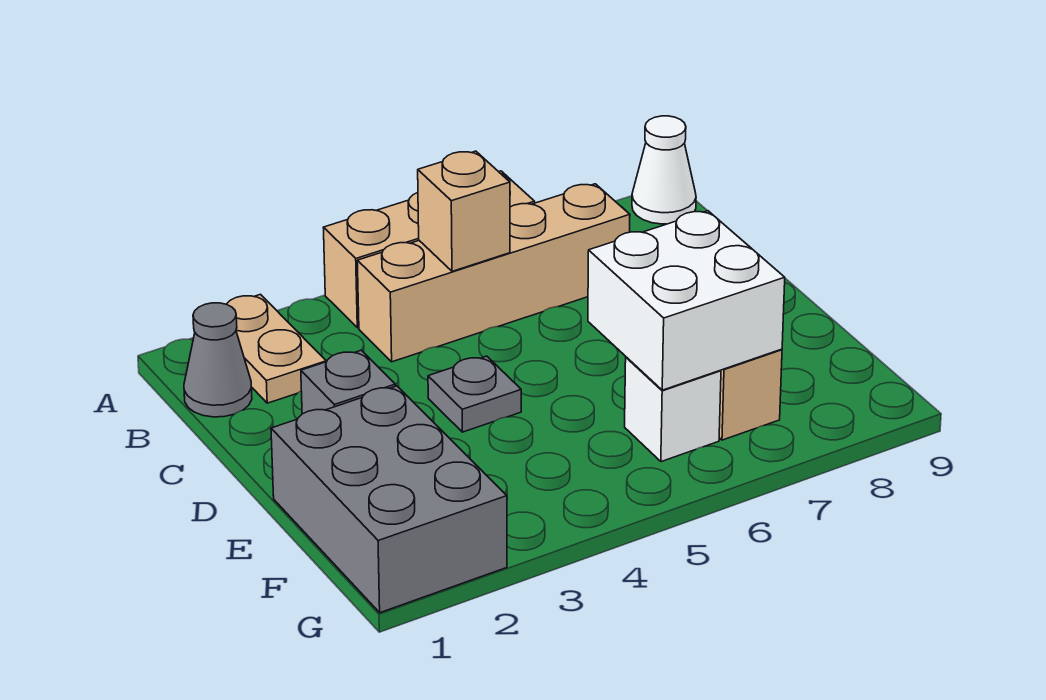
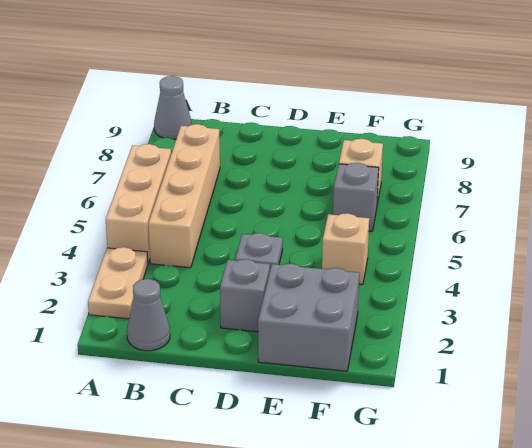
tan 1x2 plate [227,294,326,403] -> tan 1x2 plate turned to [88,247,148,319]
white 1x1 cone [632,116,696,224] -> grey 1x1 cone [154,76,192,139]
tan 1x1 brick [418,151,510,271] -> tan 1x1 brick moved to [322,213,369,284]
grey 2x3 brick [271,386,507,613] -> grey 2x2 brick [258,264,359,371]
white 2x2 brick [588,211,785,390] -> none
white 1x1 brick [625,357,721,462] -> grey 1x1 brick [333,163,379,231]

